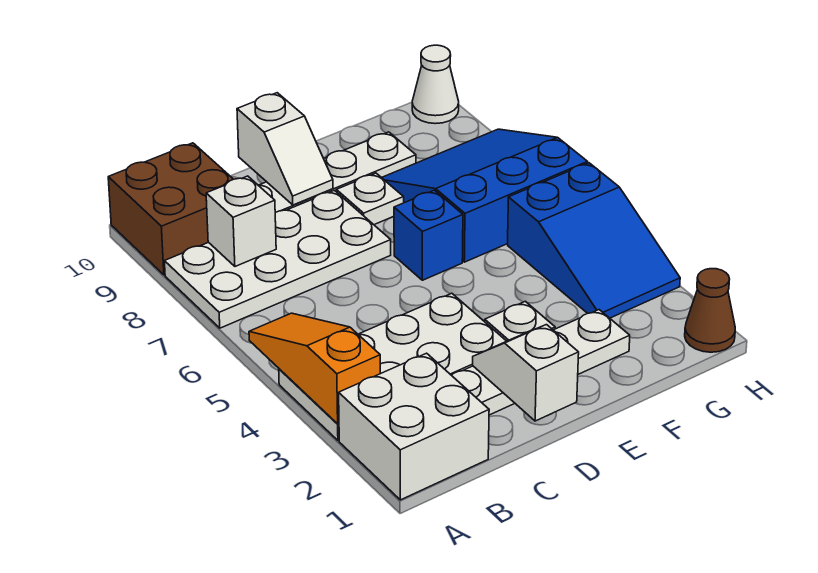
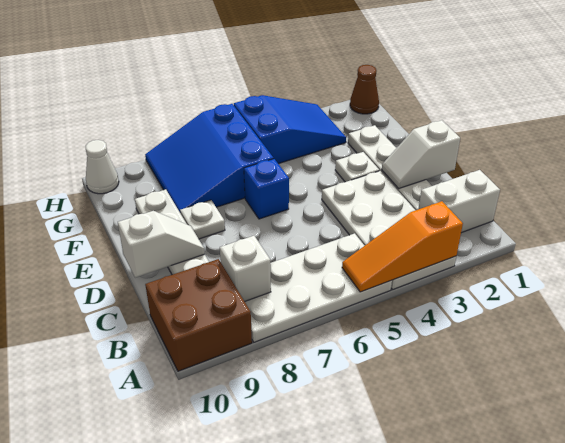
white 2x2 brick [339,353,489,500] -> white 1x2 brick [419,170,500,233]
white 2x4 plate [165,190,391,328] -> white 2x4 plate turned to [245,233,392,342]

